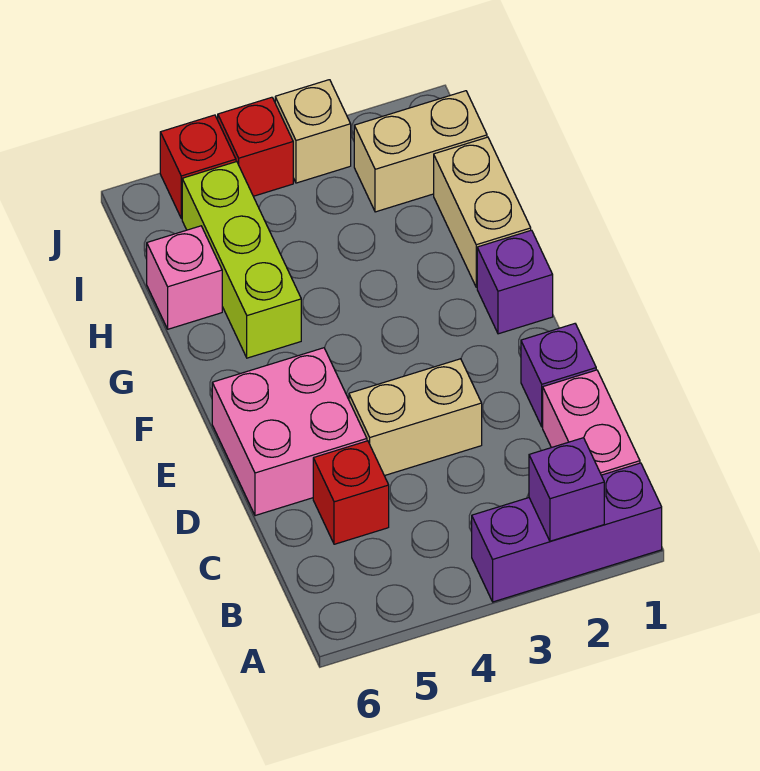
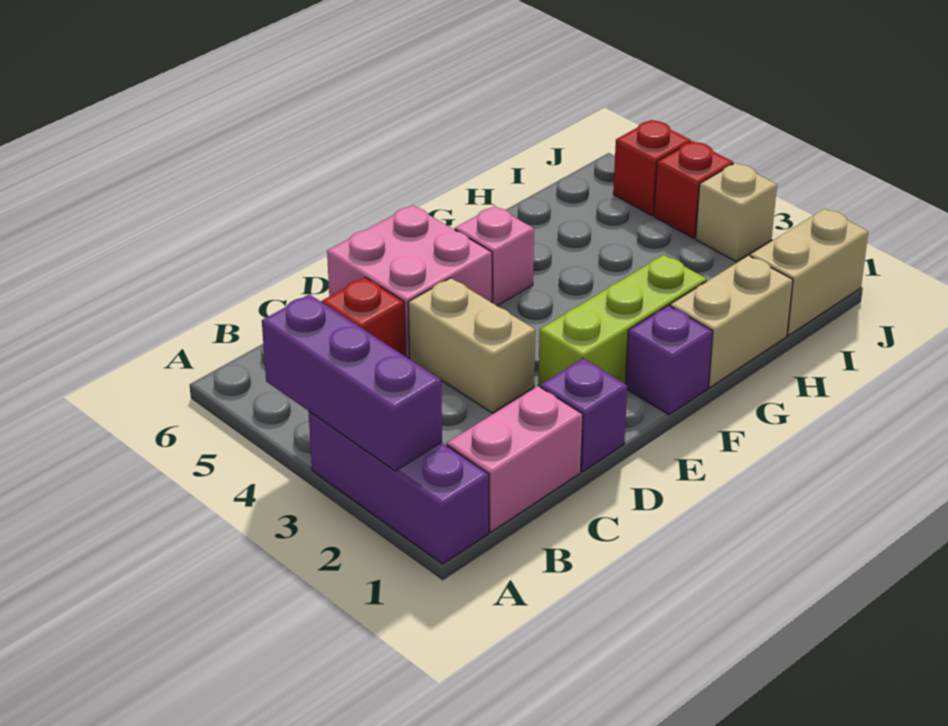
purple 1x1 brick [529,438,604,541] -> purple 1x3 brick [262,294,442,471]
lime 1x3 brick [182,162,301,358] -> lime 1x3 brick moved to [538,255,707,387]
pink 1x1 brick [147,226,222,329] -> pink 1x1 brick moved to [455,206,534,306]
tan 1x2 brick [354,91,487,212] -> tan 1x2 brick turned to [750,209,868,336]

